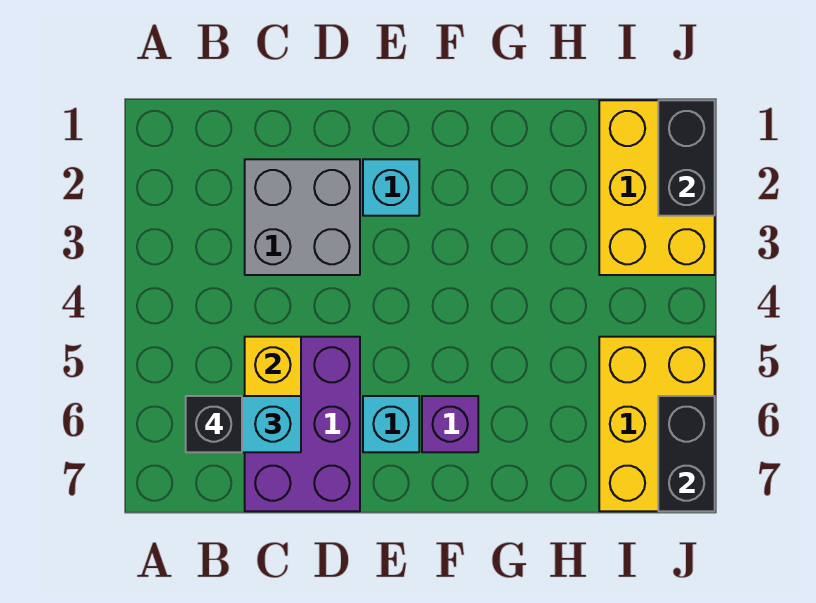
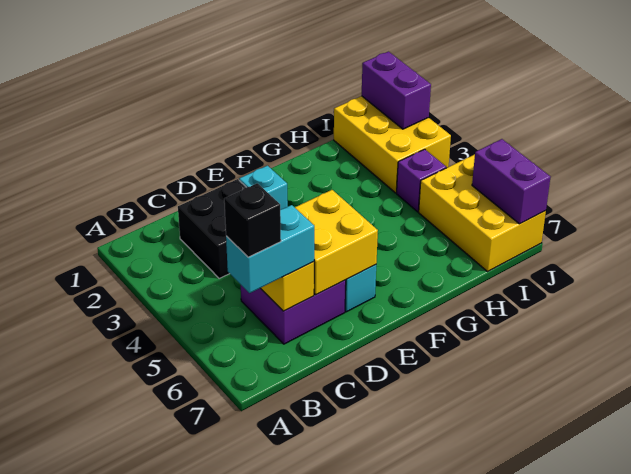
grey 2x2 brick [245,159,360,275] -> black 2x2 brick [178,179,246,278]
purple 2x3 brick [245,337,360,511] -> purple 2x2 brick [241,280,346,344]
none -> yellow 2x2 brick [295,190,378,295]
purple 1x1 brick [422,396,478,452] -> purple 1x1 brick moved to [397,149,446,212]
black 1x2 brick [658,100,715,216] -> purple 1x2 brick [362,52,431,129]
black 1x2 brick [658,396,715,511] -> purple 1x2 brick [472,139,550,224]

